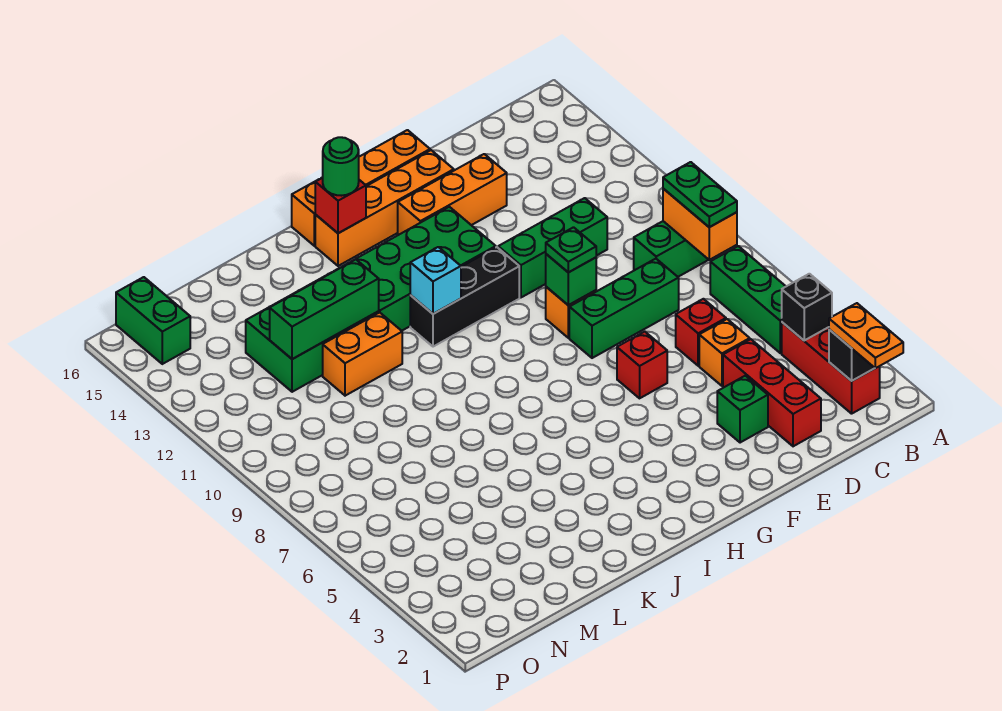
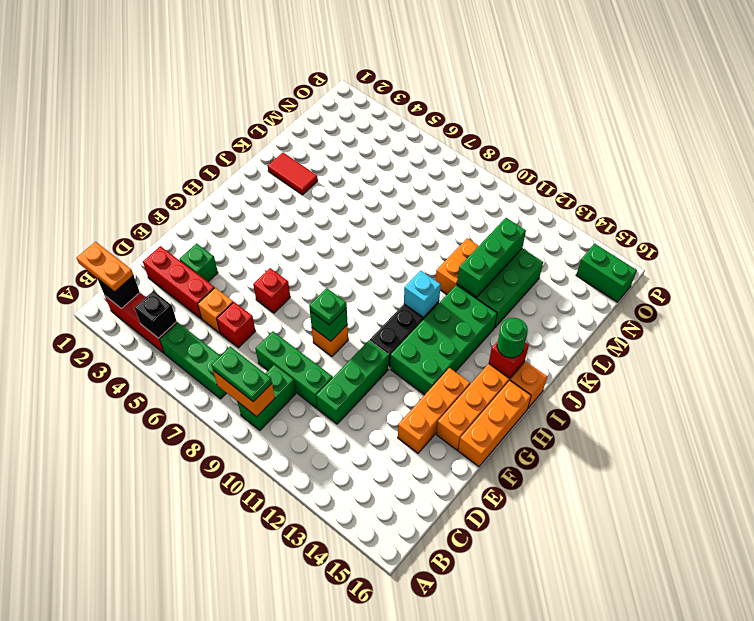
green 1x3 brick [569,259,679,358] -> green 1x3 brick turned to [255,331,333,408]
none -> red 1x2 tile [268,153,318,195]

